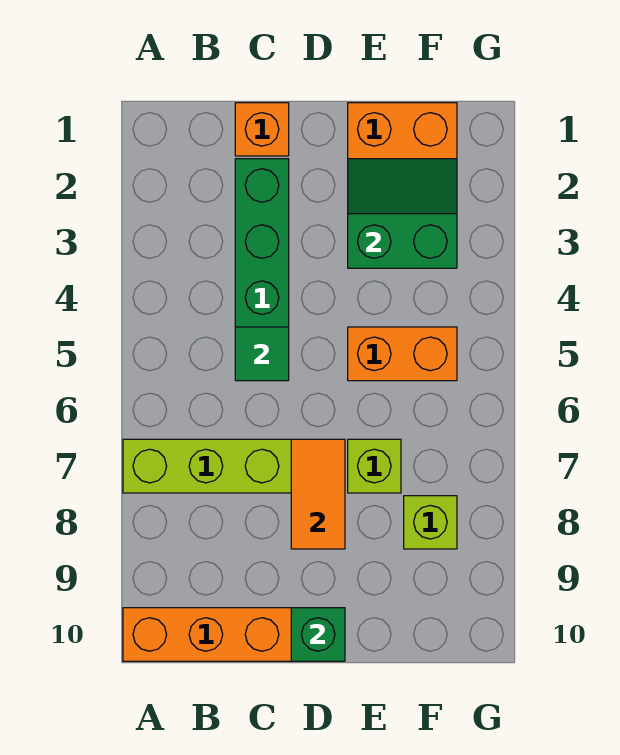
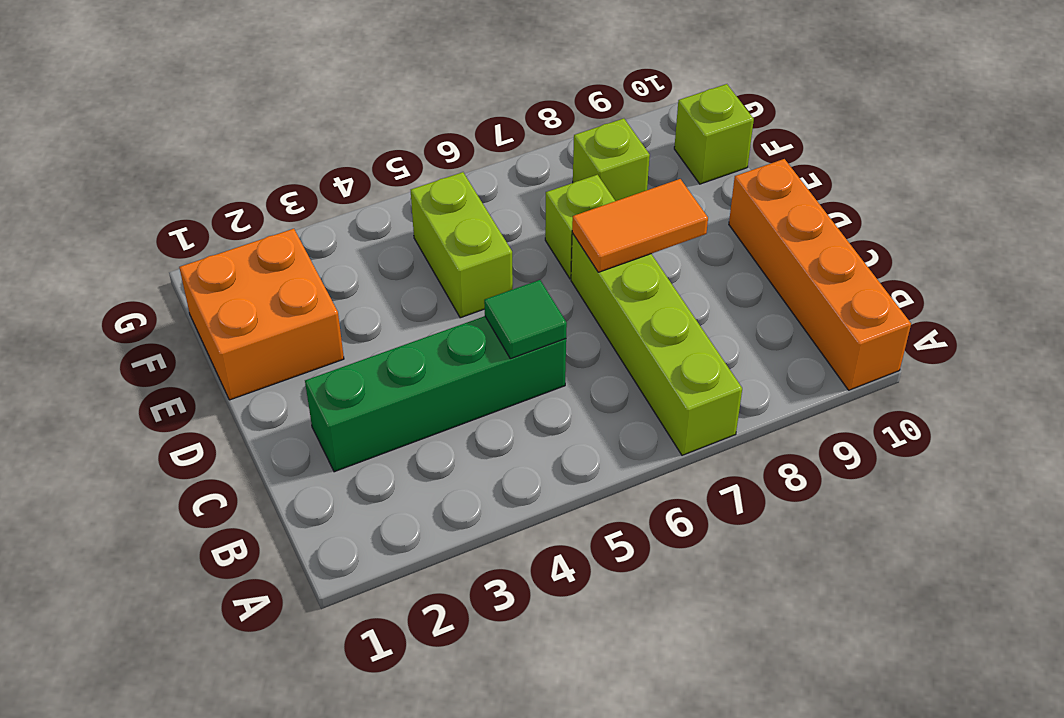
orange 1x1 brick [235,103,289,156] -> none
green 1x1 brick [291,608,345,661] -> none
green 2x2 slope [348,159,457,268] -> none
orange 1x2 brick [348,327,457,381] -> lime 1x2 brick [411,172,513,318]
none -> lime 1x1 brick [674,84,754,184]

